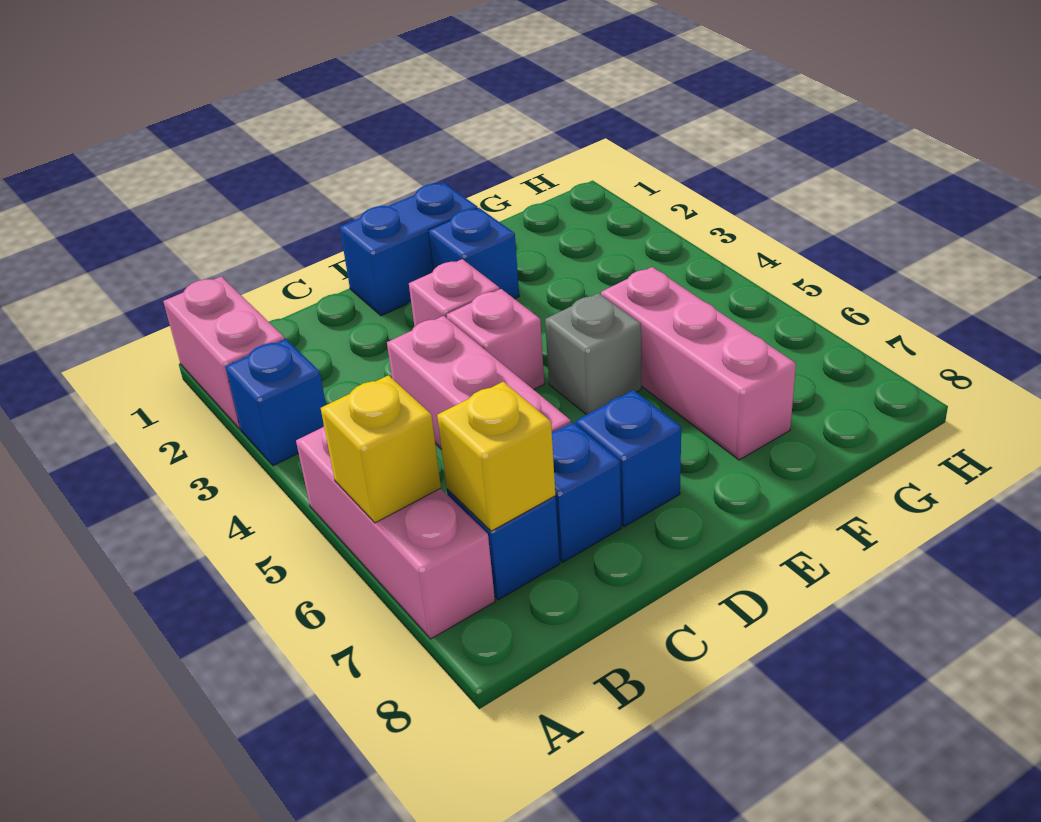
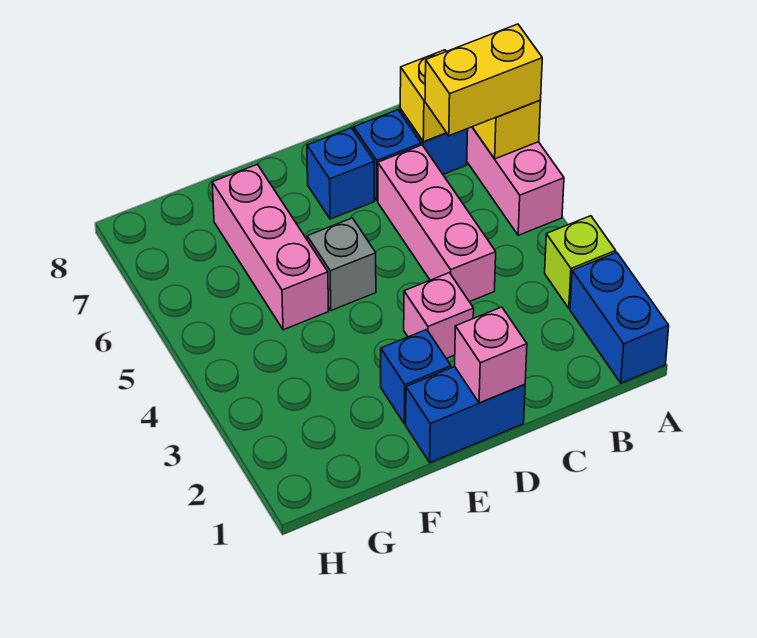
pink 1x2 brick [163,276,285,429] -> blue 1x2 brick [570,252,669,383]
blue 1x1 brick [225,339,326,466] -> lime 1x1 brick [545,216,616,308]
none -> yellow 1x2 brick [425,24,542,136]
pink 1x1 brick [447,289,544,390] -> pink 1x1 brick moved to [455,307,527,403]

